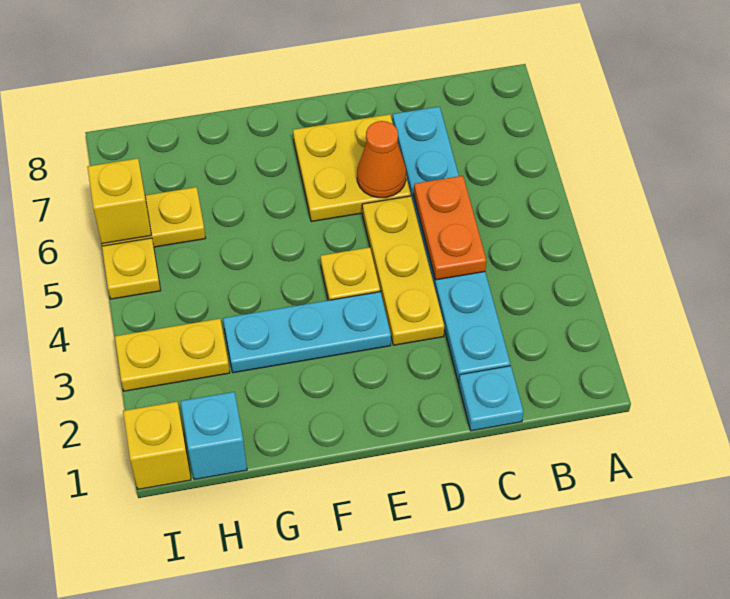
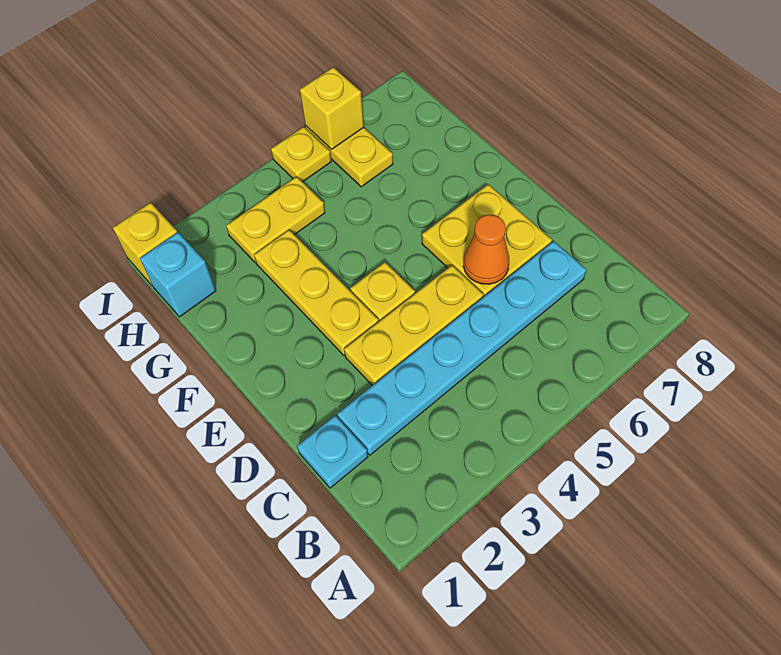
orange 1x2 plate [414,176,486,280] -> none
cyan 1x3 plate [223,292,391,373] -> yellow 1x3 plate [254,230,379,355]
yellow 1x2 plate [115,319,230,391] -> yellow 1x2 plate turned to [226,177,325,263]

